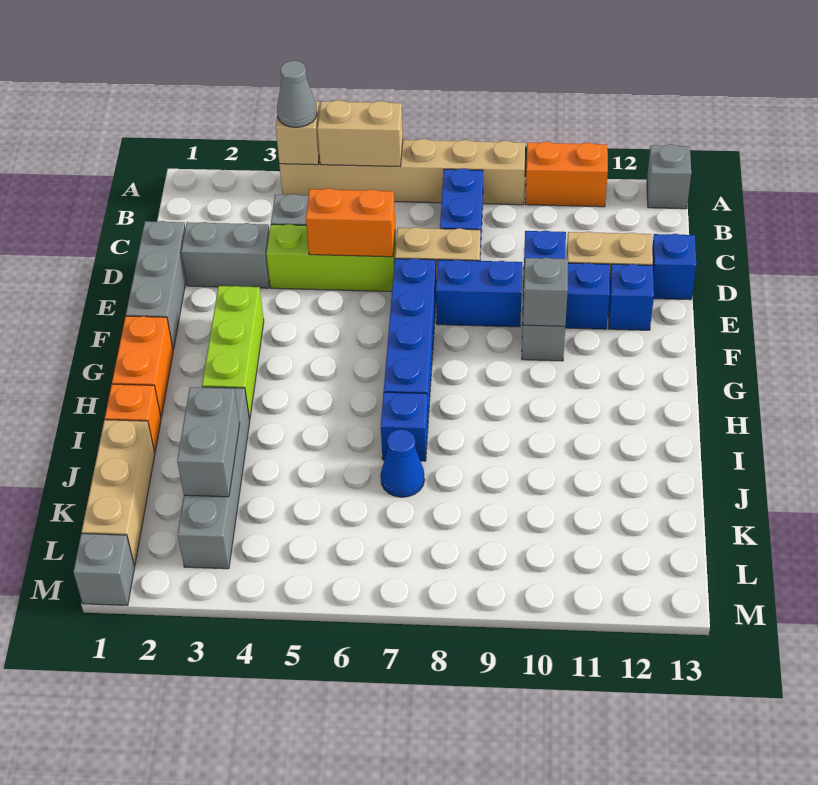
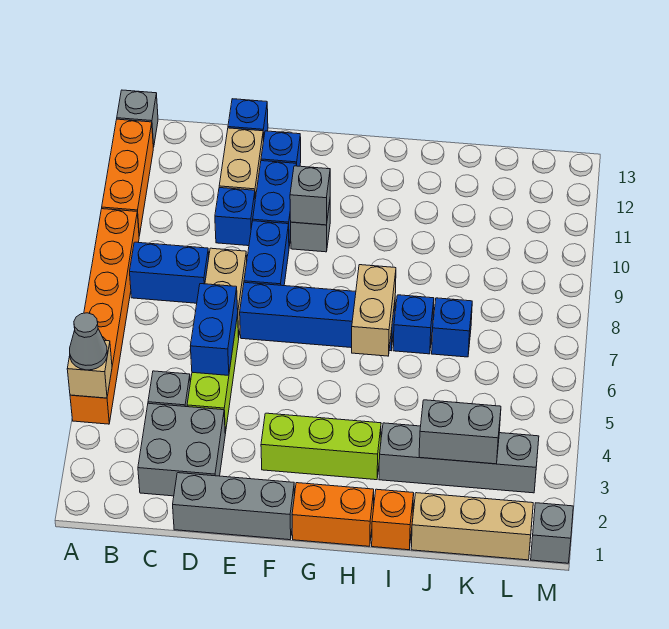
tan 1x6 brick [279,139,525,205] -> orange 1x6 brick [70,209,139,424]
tan 1x2 brick [317,100,403,166] -> tan 1x2 brick moved to [352,265,396,356]
orange 1x2 brick [525,142,608,207] -> orange 1x3 brick [102,119,153,236]
grey 1x2 brick [181,222,270,288] -> grey 2x2 brick [138,403,225,496]
orange 1x2 brick [306,188,395,257] -> blue 1x2 brick [190,284,238,375]
blue 1x1 cone [381,429,425,497] -> blue 1x1 brick [432,298,472,357]

